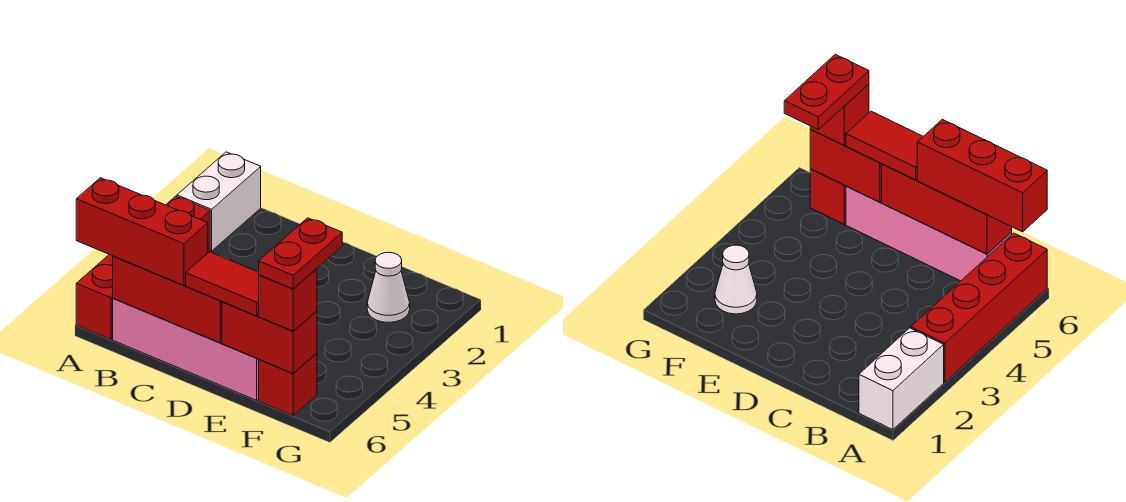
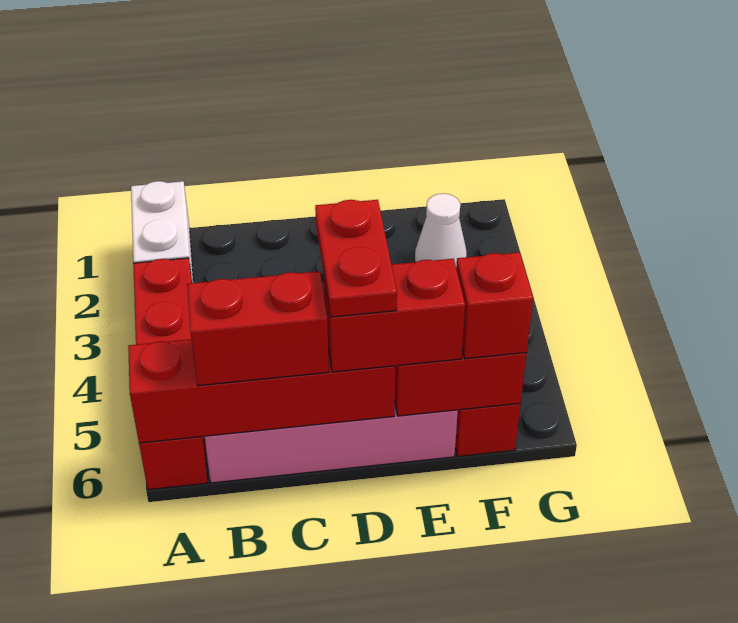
red 1x3 brick [76,178,208,285] -> red 1x2 brick [187,271,329,386]
red 1x3 brick [113,256,222,343] -> red 1x4 brick [128,339,395,443]
red 1x2 tile [186,252,259,316] -> red 1x2 brick [323,259,465,372]
red 1x2 plate [259,218,342,289] -> red 1x2 plate moved to [315,200,397,317]

